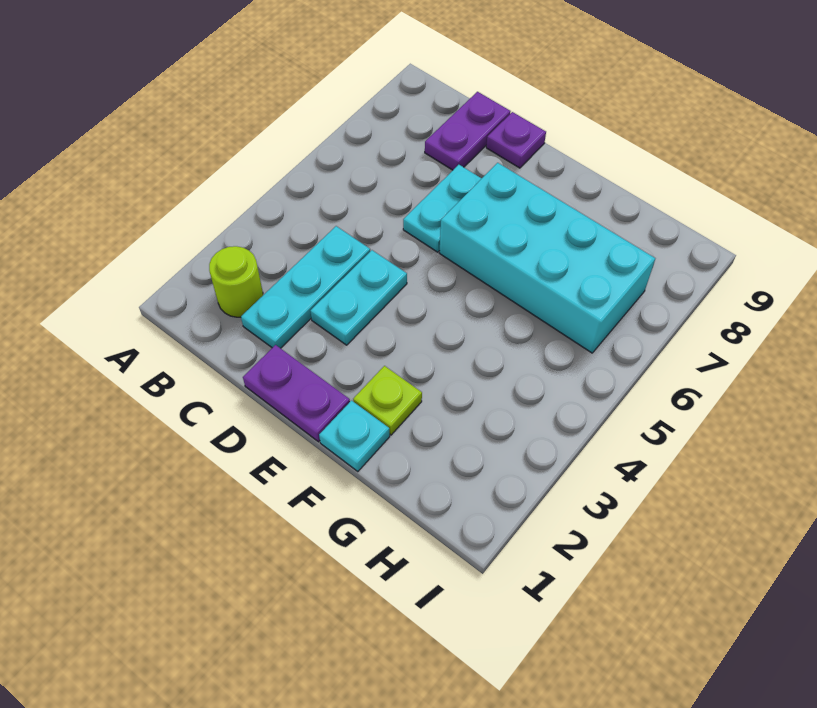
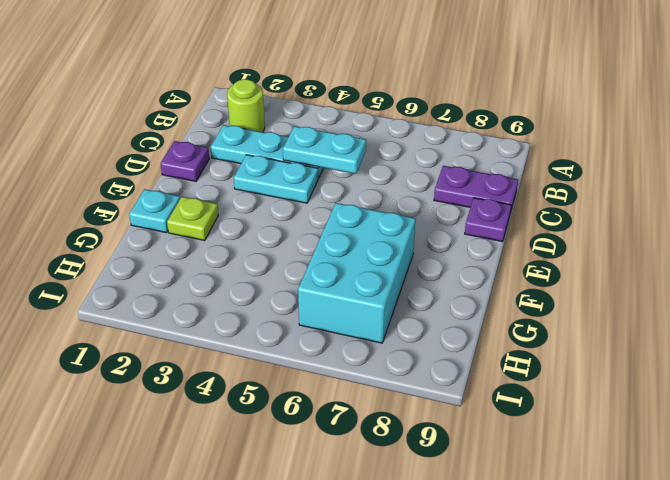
purple 1x2 plate [243,345,350,442] -> purple 1x1 plate [160,141,209,181]
cyan 1x2 plate [403,165,482,252] -> cyan 1x2 plate moved to [283,126,366,174]
cyan 2x4 brick [440,163,655,353] -> cyan 2x3 brick [298,203,415,343]

